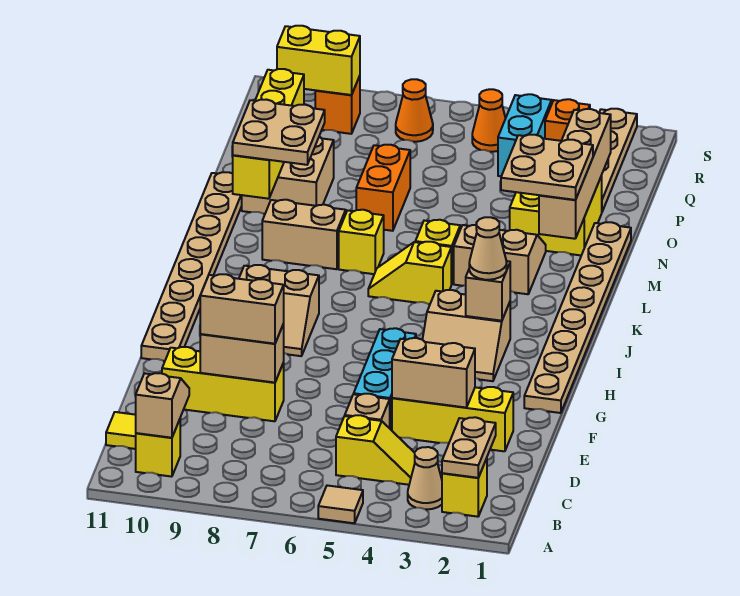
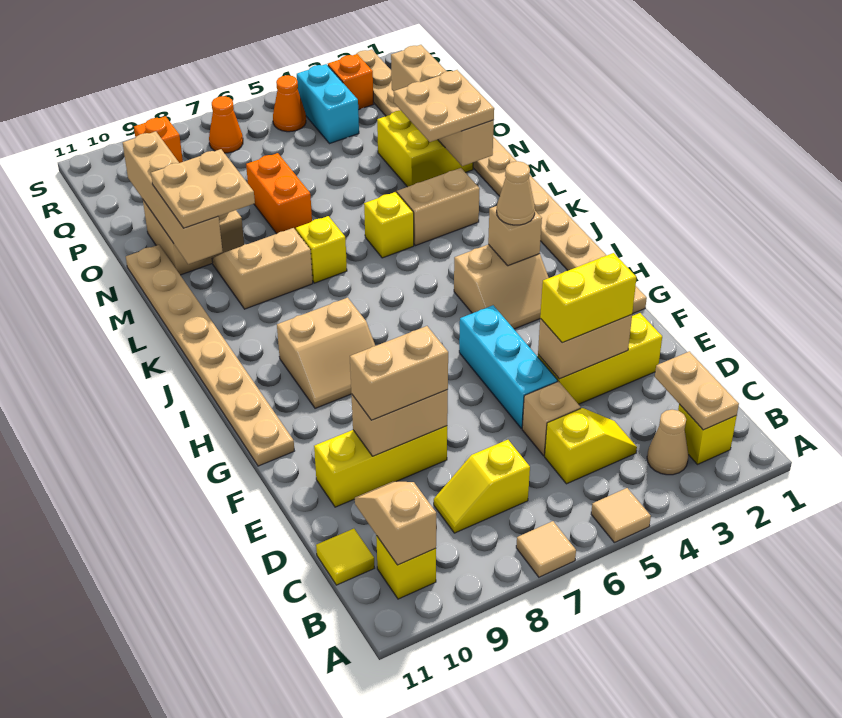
none -> tan 1x1 tile [516,521,576,577]
yellow 1x2 slope [368,242,451,304] -> yellow 1x2 slope moved to [434,440,530,533]
yellow 1x4 brick [233,69,304,199] -> tan 1x4 brick [123,131,223,264]
yellow 1x2 brick [277,26,360,95] -> yellow 1x2 brick moved to [540,253,637,343]

